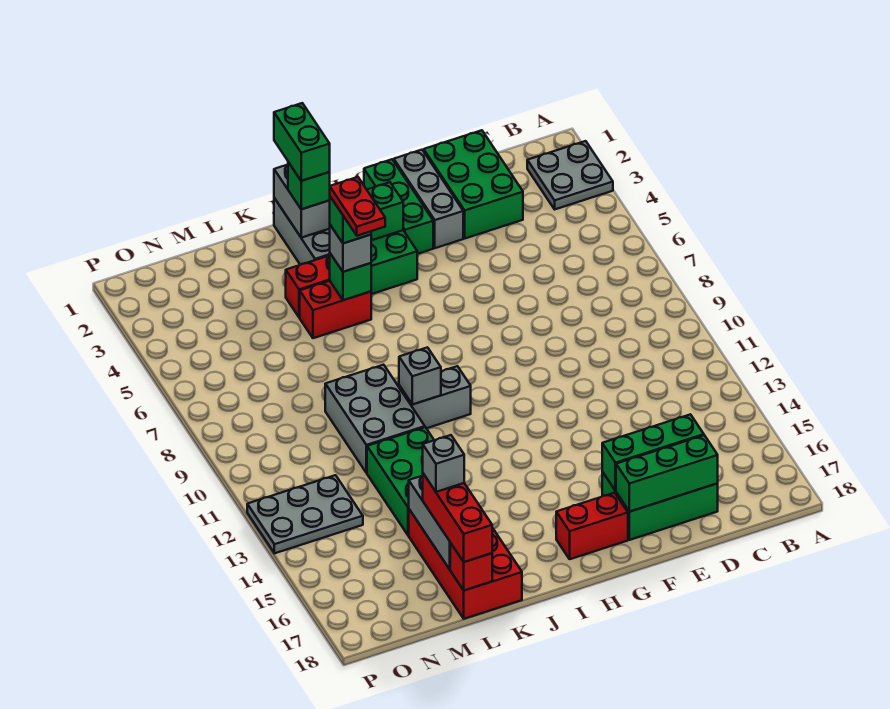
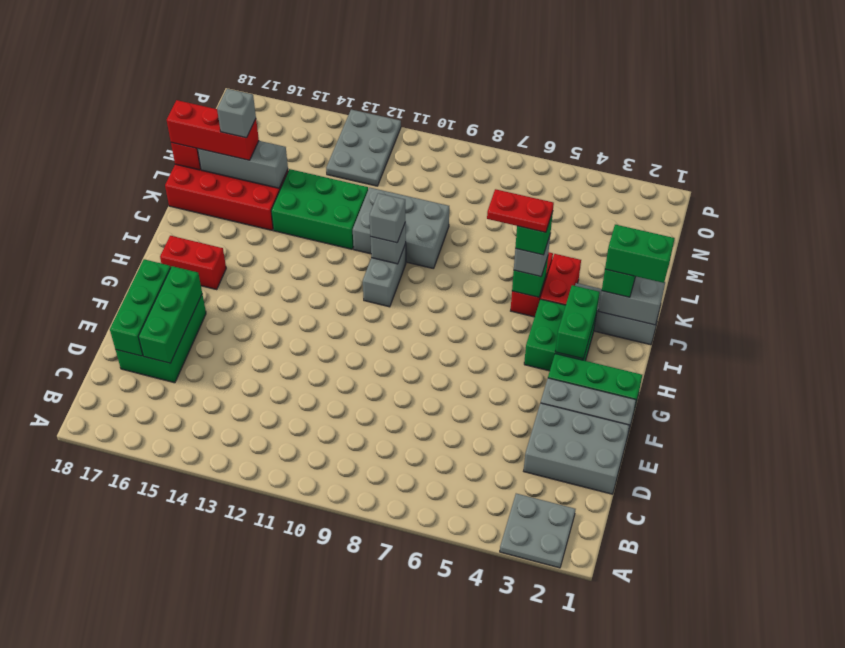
green 2x3 brick [424,130,523,238] -> grey 2x3 brick [524,403,629,494]
red 1x2 brick [556,493,628,559] -> red 1x2 brick turned to [160,236,226,289]
none -> grey 1x1 brick [370,193,405,243]

